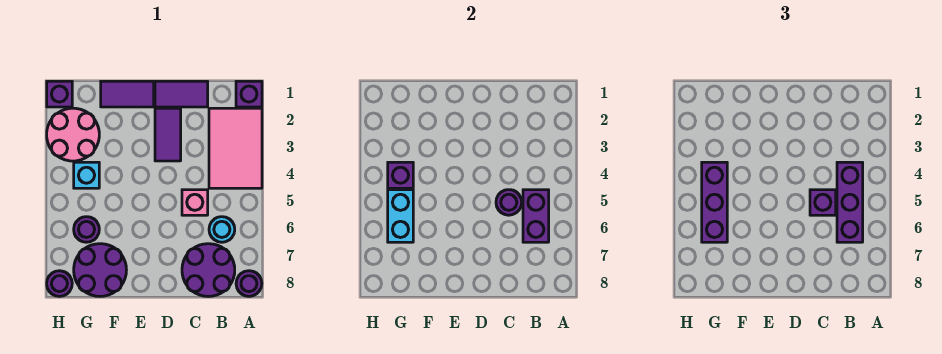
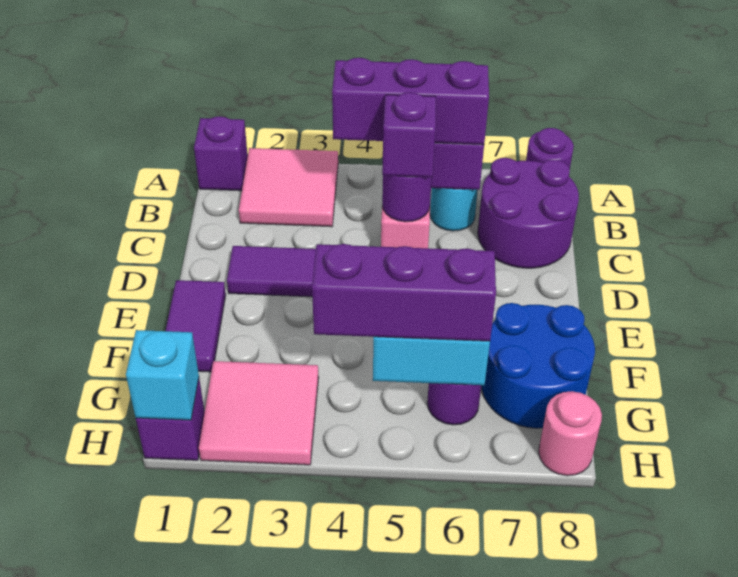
pink 2x3 tile [209,108,262,188] -> pink 2x2 tile [239,148,338,227]
purple 1x2 tile [155,81,208,107] -> none
purple 2x2 round brick [74,244,126,296] -> blue 2x2 round brick [481,303,595,428]
pink 2x2 round brick [47,108,99,161] -> pink 2x2 tile [199,361,319,465]
cyan 1x1 brick [74,162,99,188] -> cyan 1x1 brick moved to [126,330,199,420]
purple 1x1 brick [388,162,413,188] -> none
purple 1x1 round brick [47,271,72,296] -> pink 1x1 round brick [539,391,602,476]

